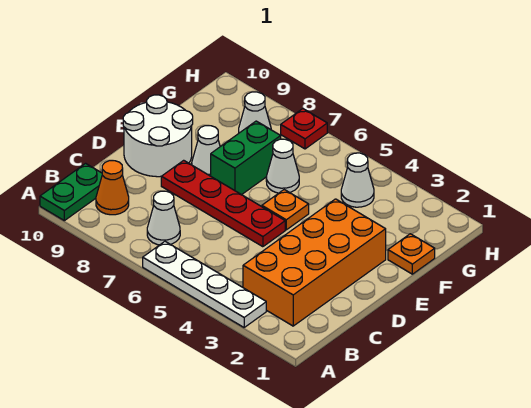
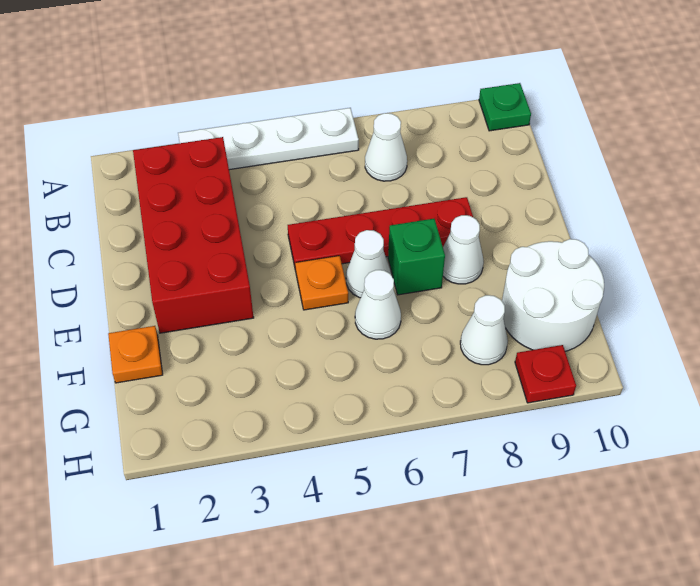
green 1x2 plate [40,163,102,221] -> green 1x1 plate [479,83,531,131]
orange 2x4 brick [243,199,386,326] -> red 2x4 brick [133,137,254,333]
orange 1x1 cone [96,161,129,215] -> none
white 2x2 round brick [123,95,193,177] -> white 2x2 round brick moved to [502,239,604,351]
green 1x2 brick [211,121,281,195] -> green 1x1 brick [388,219,445,295]
white 1x1 cone [341,153,374,207] -> white 1x1 cone moved to [346,230,391,298]
red 1x1 plate [281,109,327,149] -> red 1x1 plate moved to [515,345,576,403]

